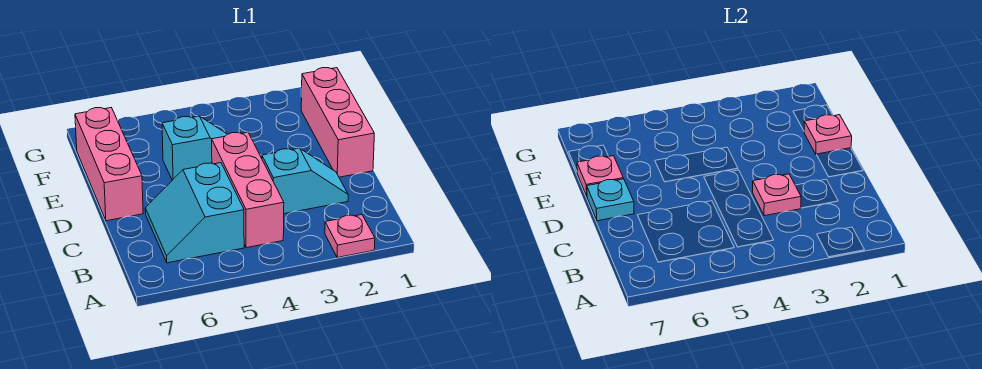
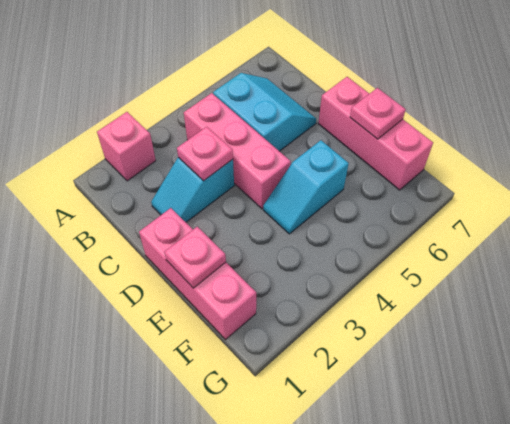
pink 1x1 plate [325,215,375,258] -> pink 1x1 brick [97,112,156,181]
cyan 1x1 plate [587,179,634,221] -> none

